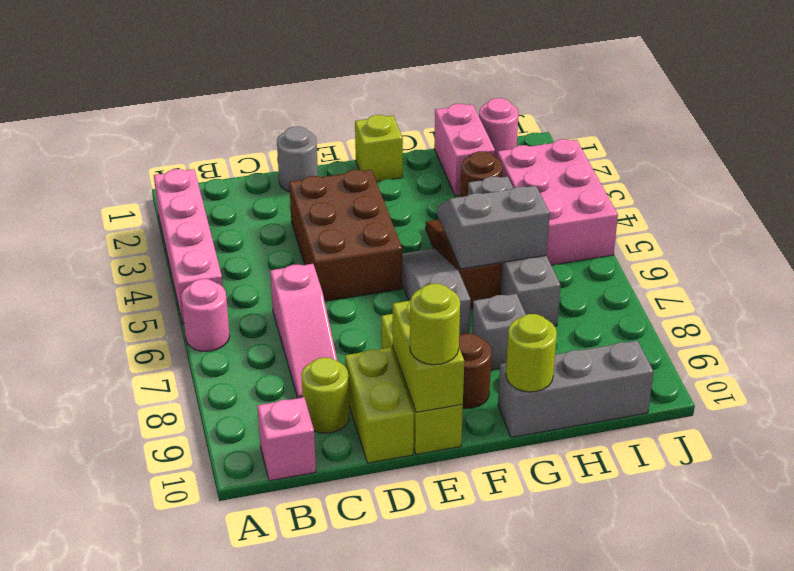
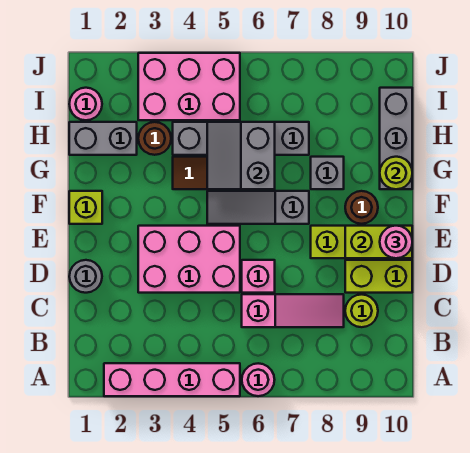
pink 1x1 brick [257,397,316,481] -> pink 1x1 brick moved to [242,260,275,293]
brown 2x3 brick [289,170,402,301] -> pink 2x3 brick [138,226,240,293]
lime 1x1 round brick [410,284,460,365] -> pink 1x1 round brick [380,226,412,258]
pink 1x2 brick [434,104,495,196] -> grey 1x2 brick [69,122,137,155]

